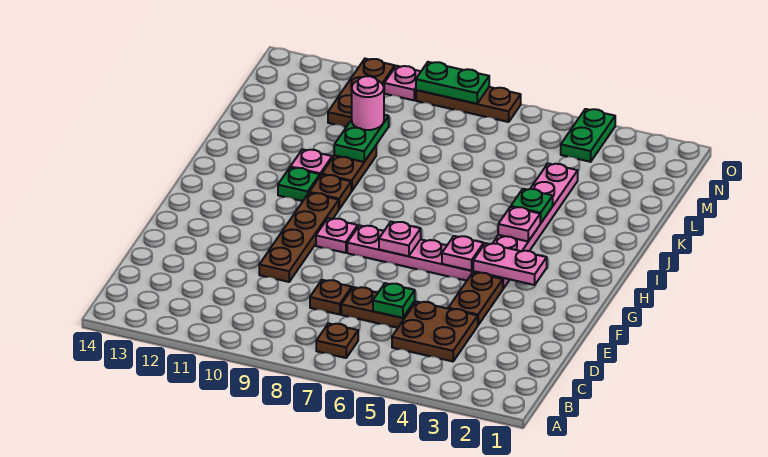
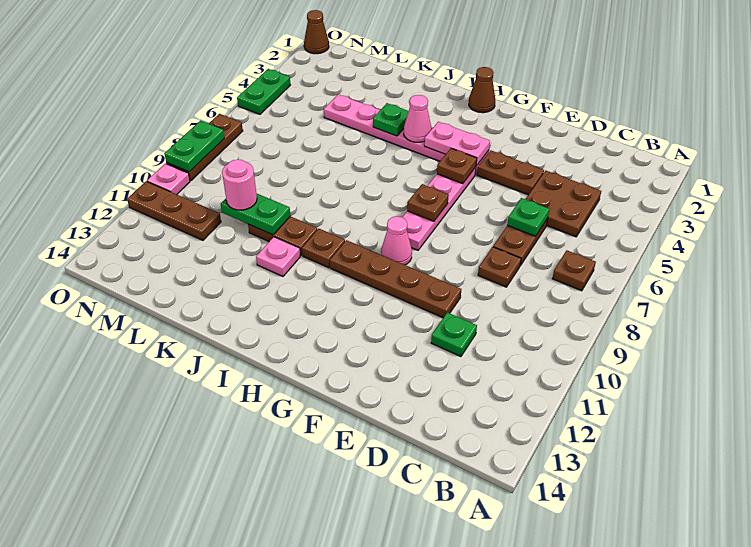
pink 1x2 plate [473,243,547,285] -> pink 1x2 plate turned to [424,122,490,166]
pink 1x1 plate [442,236,484,271] -> brown 1x1 plate [437,148,477,184]
pink 1x1 plate [379,222,421,256] -> brown 1x1 plate [407,184,449,221]
pink 1x1 plate [316,218,358,253] -> pink 1x1 cone [381,216,412,265]
none -> brown 1x1 cone [469,67,495,113]
pink 1x1 plate [498,207,540,241] -> pink 1x1 cone [404,95,432,142]
green 1x1 plate [278,168,320,201] -> green 1x1 plate moved to [431,312,477,357]
green 1x2 plate [561,109,615,162] -> green 1x2 plate turned to [237,69,290,114]
none -> brown 1x1 cone [304,10,329,54]

